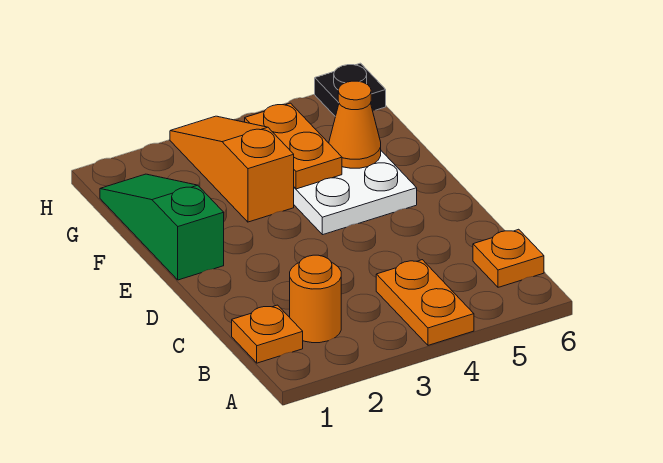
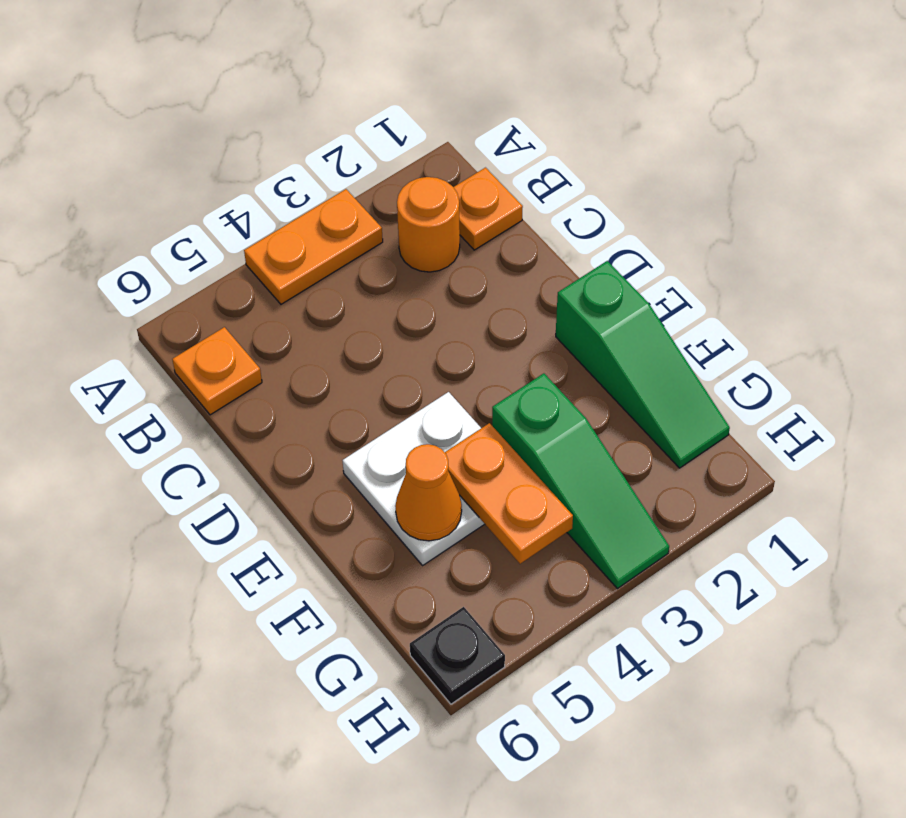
orange 1x2 plate [376,260,474,345] -> orange 1x2 plate turned to [244,189,383,304]
orange 1x3 slope [170,116,294,222] -> green 1x3 slope [492,373,669,589]

